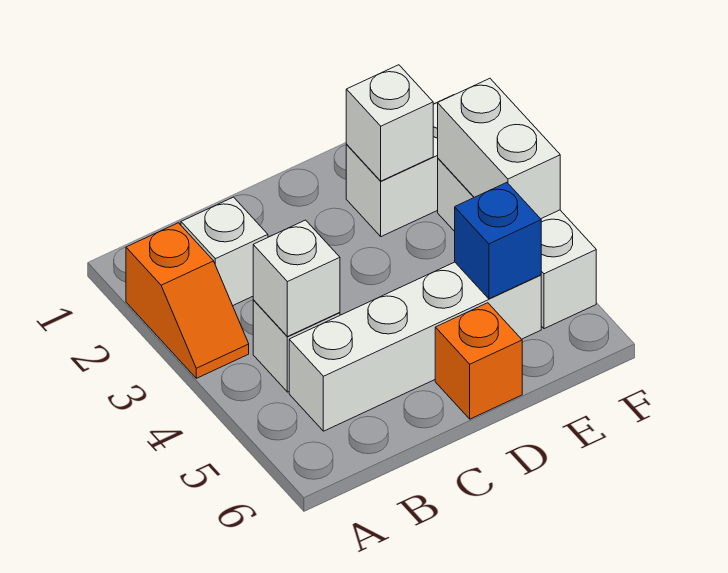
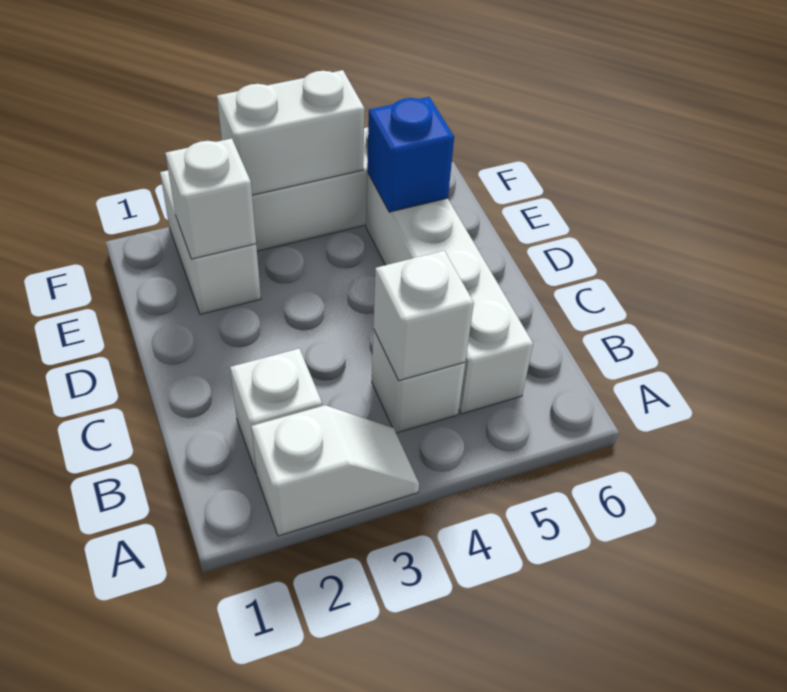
orange 1x2 slope [126,223,249,378] -> white 1x2 slope [251,405,419,536]
orange 1x1 brick [435,303,522,419] -> none

